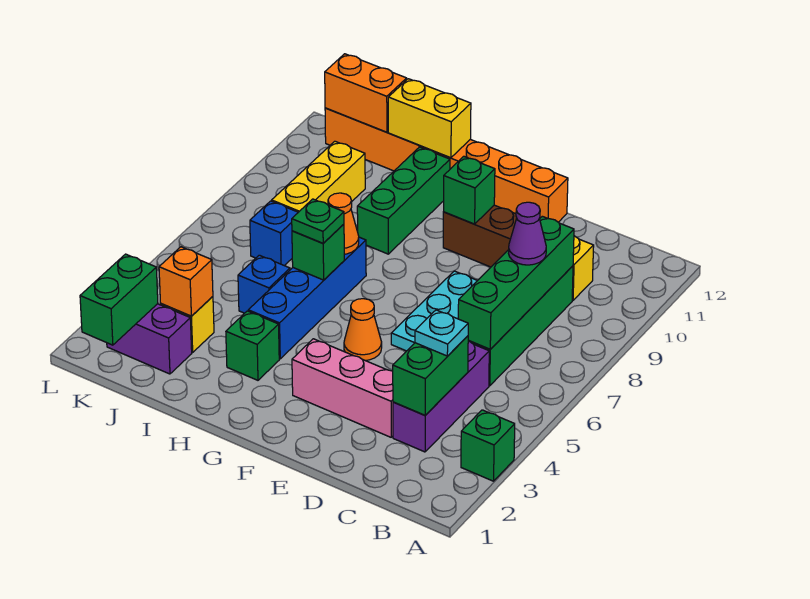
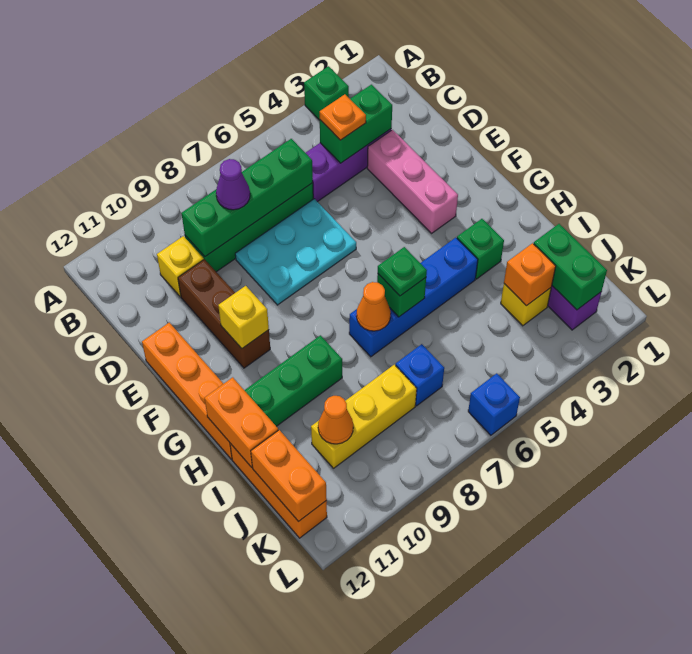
cyan 1x1 plate [415,310,468,356] -> orange 1x1 plate [319,94,366,140]
orange 1x1 cone [344,299,382,361] -> orange 1x1 cone moved to [318,396,353,444]
green 1x1 brick [444,156,495,224] -> yellow 1x1 brick [218,286,269,348]
yellow 1x2 brick [388,79,471,158] -> orange 1x2 brick [205,377,278,467]
blue 1x1 brick [238,255,290,313] -> blue 1x1 brick moved to [468,373,520,435]
green 1x2 brick [80,254,158,345] -> green 1x2 brick turned to [534,224,607,310]

